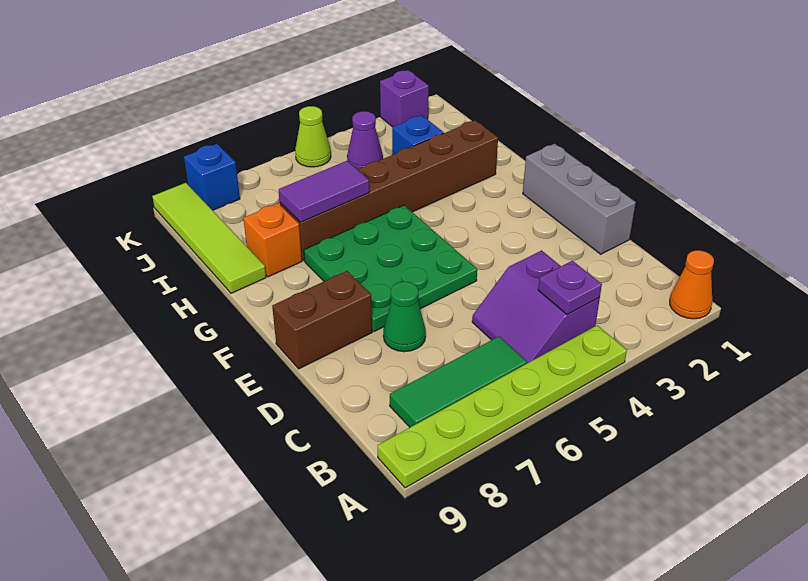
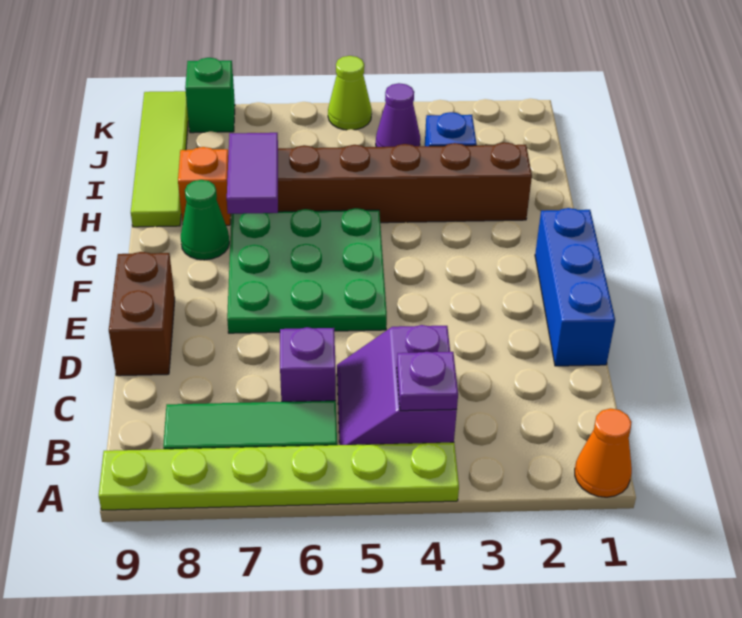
grey 1x3 brick [523,144,636,254] -> blue 1x3 brick [535,208,615,366]
green 1x1 cone [383,282,426,352] -> green 1x1 cone moved to [181,180,229,260]
brown 1x2 brick [272,271,372,369] -> brown 1x2 brick turned to [109,252,175,376]
purple 1x2 tile [279,161,369,222] -> purple 1x2 tile turned to [227,133,278,214]
purple 1x1 brick [380,70,429,127] -> purple 1x1 brick moved to [280,327,336,402]
blue 1x1 brick [184,144,240,210] -> green 1x1 brick [185,58,235,133]

